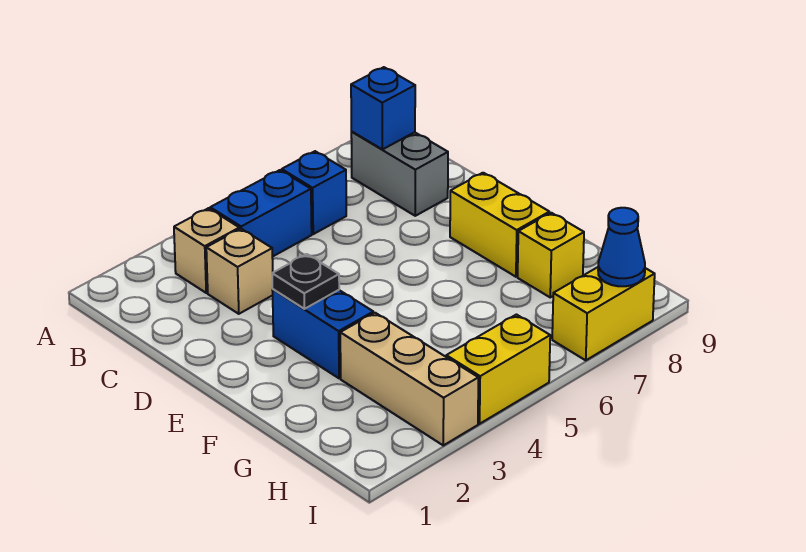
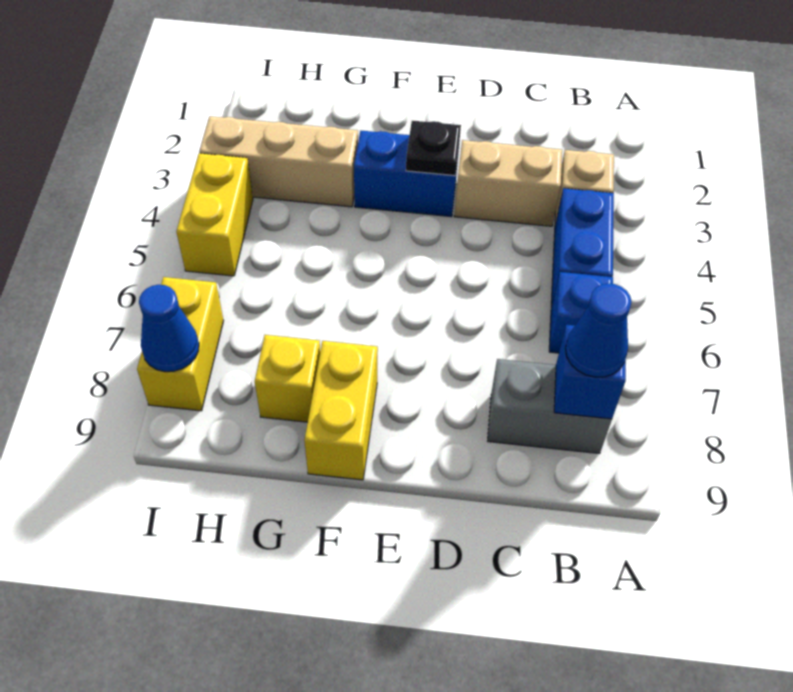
none -> blue 1x1 cone [565,283,632,377]
tan 1x1 brick [206,229,273,314] -> tan 1x2 brick [454,140,562,226]
yellow 1x2 brick [450,173,549,277] -> yellow 1x2 brick turned to [304,341,378,480]

